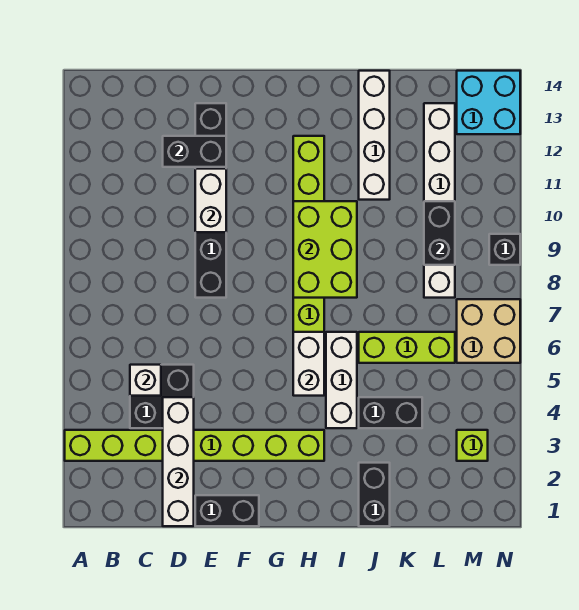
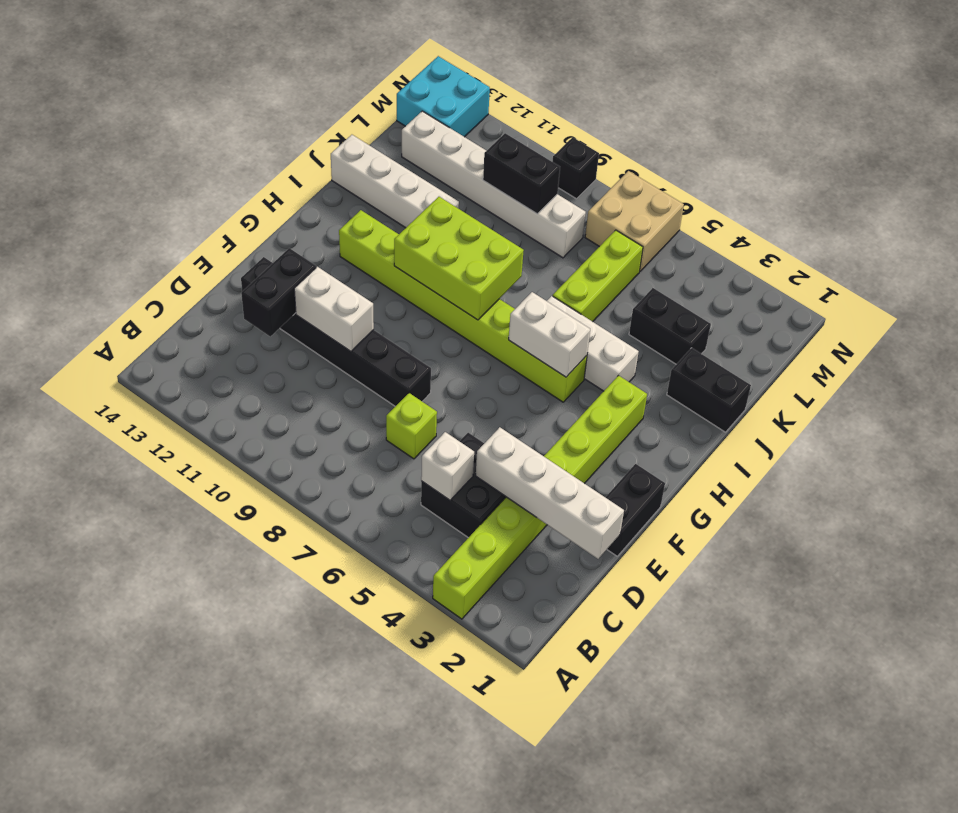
black 1x2 brick [359,397,422,428] -> black 1x2 brick turned to [629,288,711,364]
lime 1x1 brick [457,430,488,461] -> lime 1x1 brick moved to [386,393,437,459]

